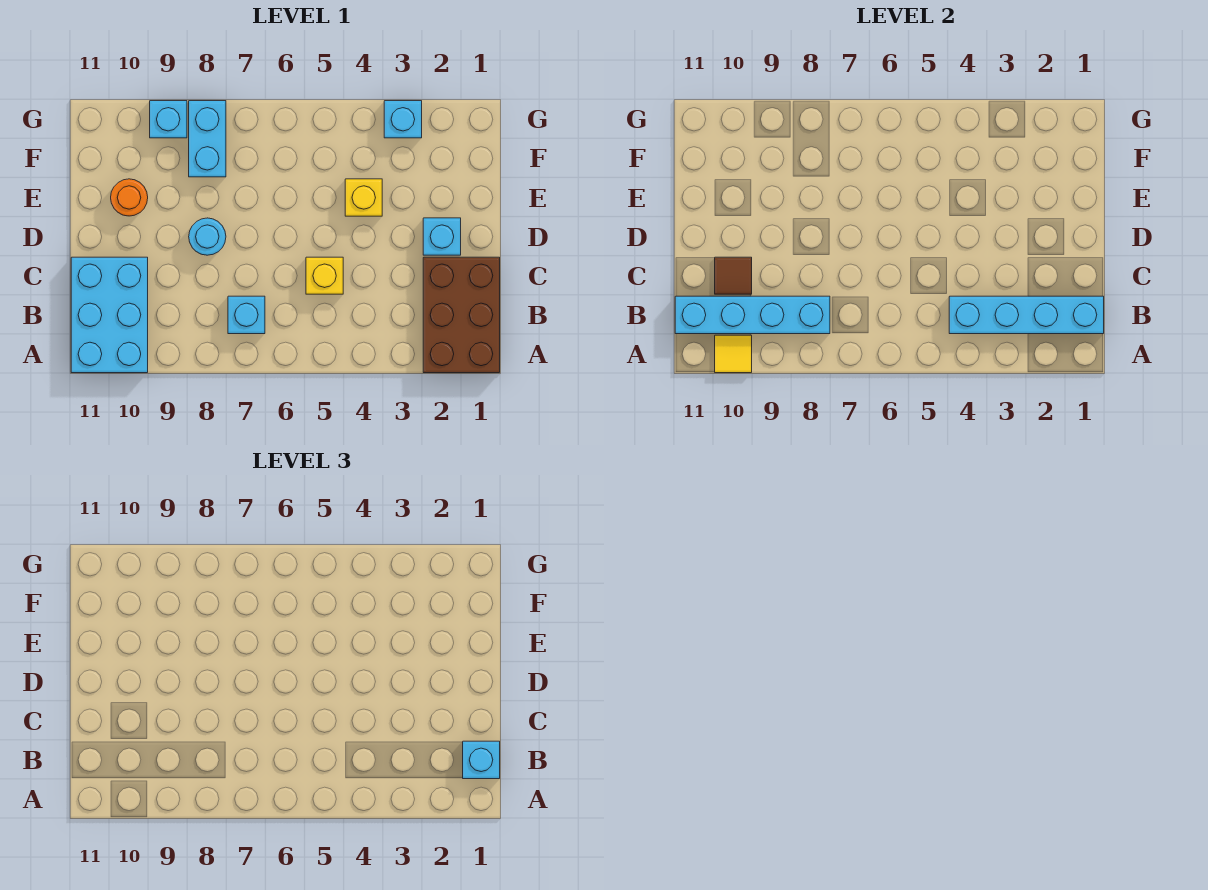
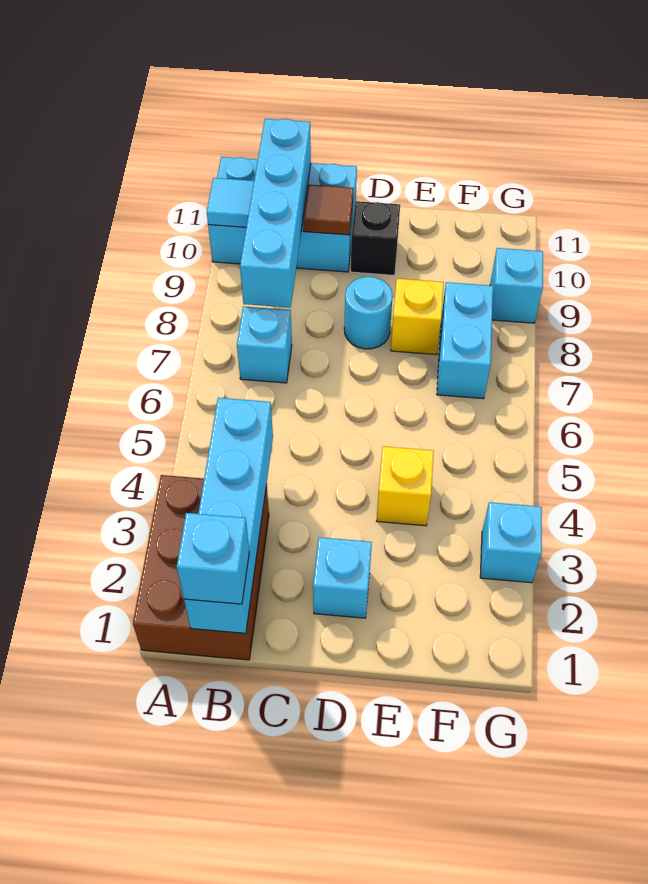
brown 2x3 brick [423,257,500,373] -> brown 2x3 brick turned to [133,475,269,660]
yellow 1x1 tile [715,335,752,373] -> cyan 1x1 tile [207,178,254,227]
yellow 1x1 brick [306,257,343,294] -> yellow 1x1 brick moved to [391,279,444,354]
none -> black 1x1 brick [351,201,400,275]
orange 1x1 round brick [111,179,148,216] -> none
cyan 1x2 brick [189,101,226,177] -> cyan 1x2 brick turned to [437,282,493,399]

